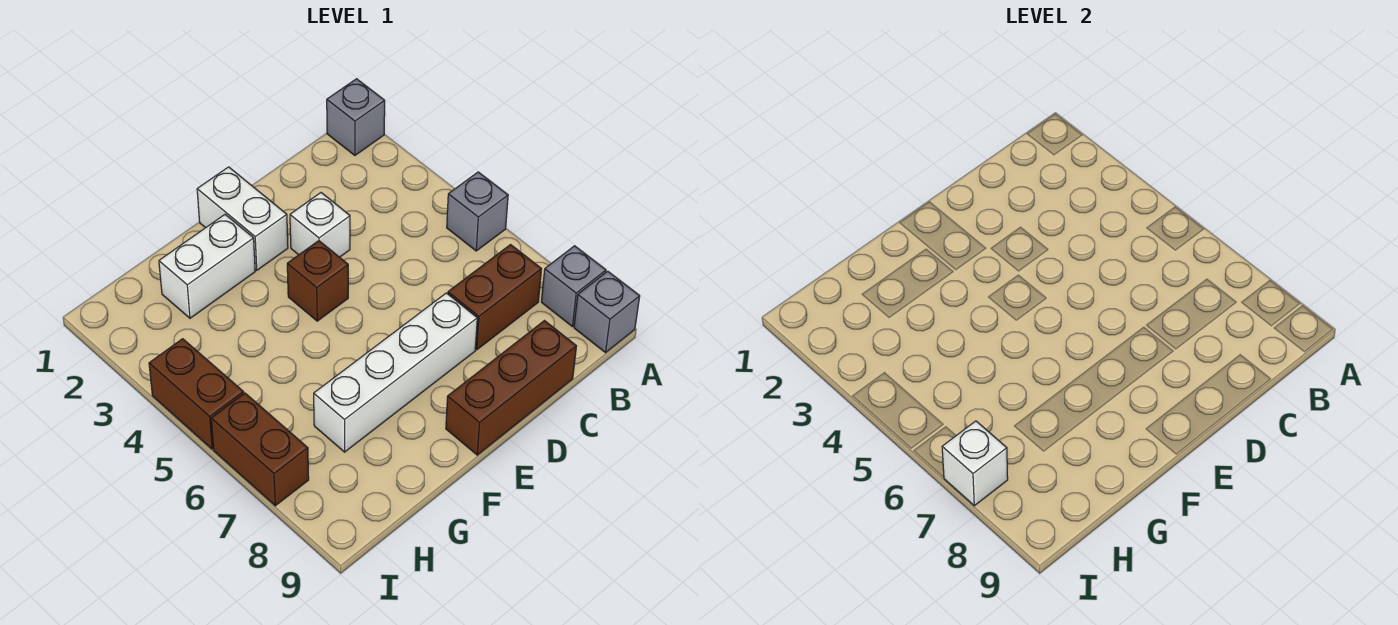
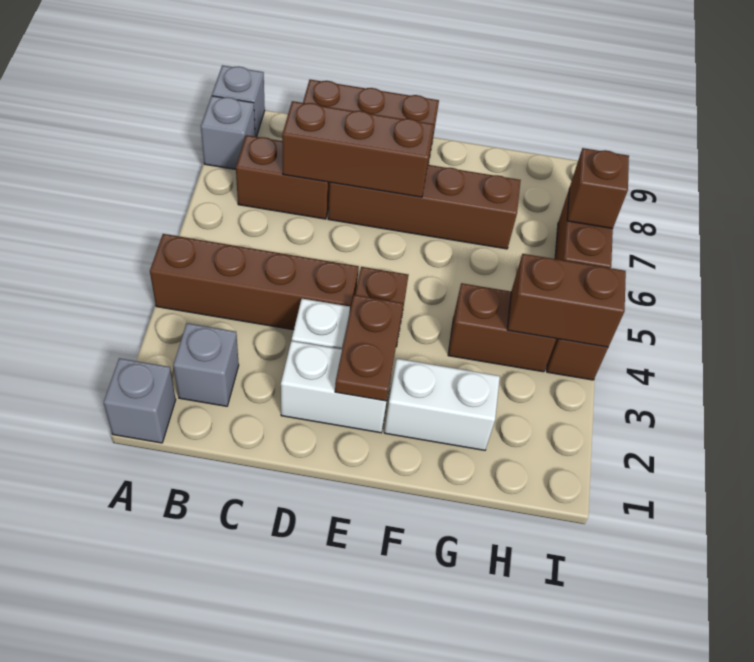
none -> brown 1x4 brick [150,234,359,330]
grey 1x1 brick [447,172,508,251] -> grey 1x1 brick moved to [173,323,239,406]
none -> brown 1x3 brick [282,101,434,197]
white 1x4 brick [314,293,477,452] -> brown 1x4 brick [328,165,521,249]
white 1x2 brick [197,167,288,270] -> white 1x2 brick turned to [281,341,392,433]
none -> brown 1x2 plate [335,295,403,401]
none -> brown 1x2 brick [448,283,556,372]
none -> brown 1x2 brick [507,254,626,347]
white 1x1 brick [942,421,1008,506] -> brown 1x1 brick [567,148,629,229]

